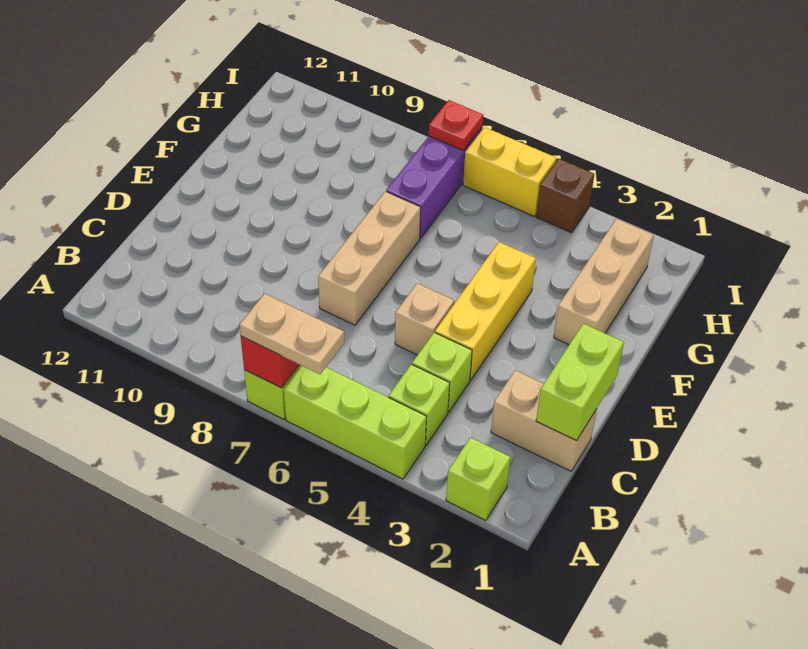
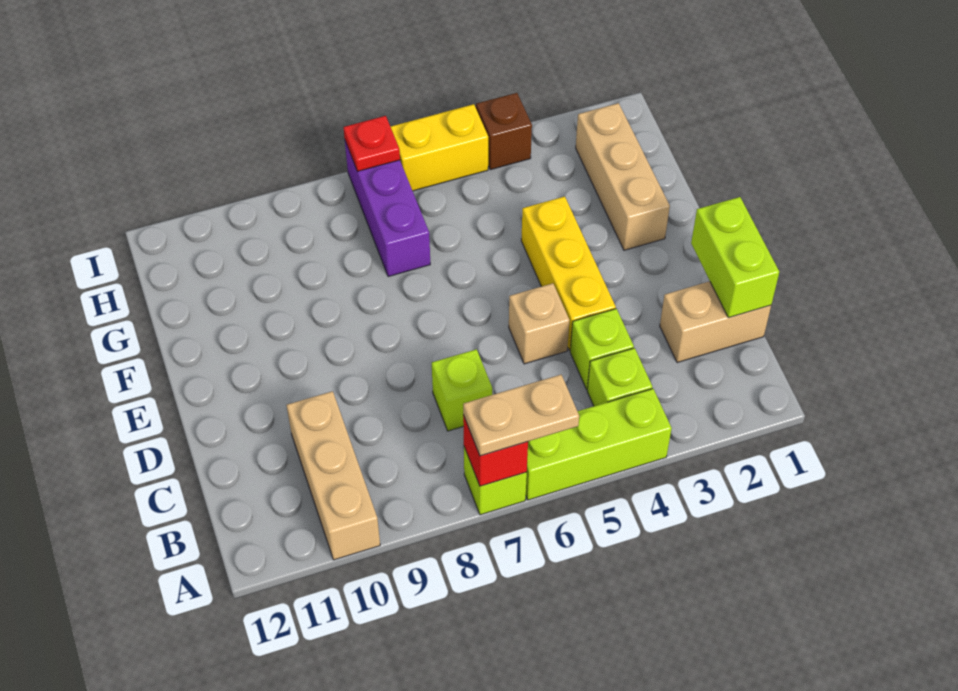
lime 1x1 brick [446,437,511,520] -> lime 1x1 brick moved to [432,349,492,431]
tan 1x3 brick [318,191,421,325] -> tan 1x3 brick moved to [287,391,380,560]

